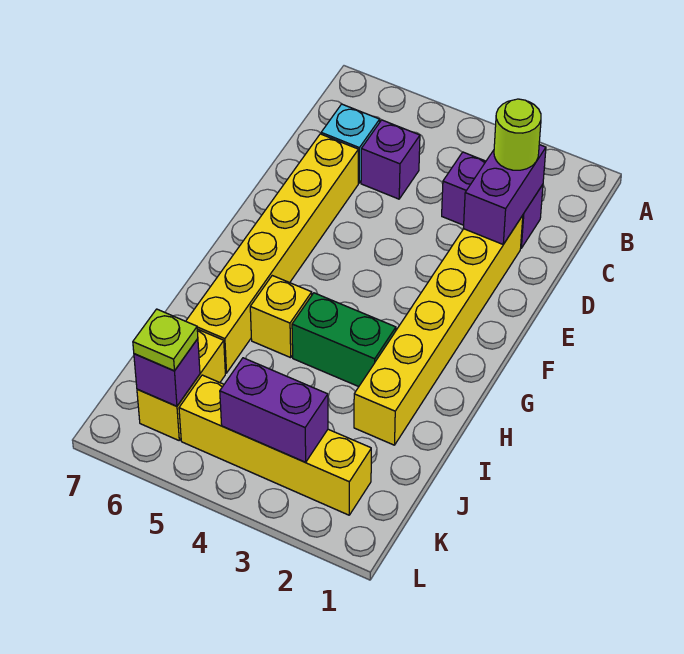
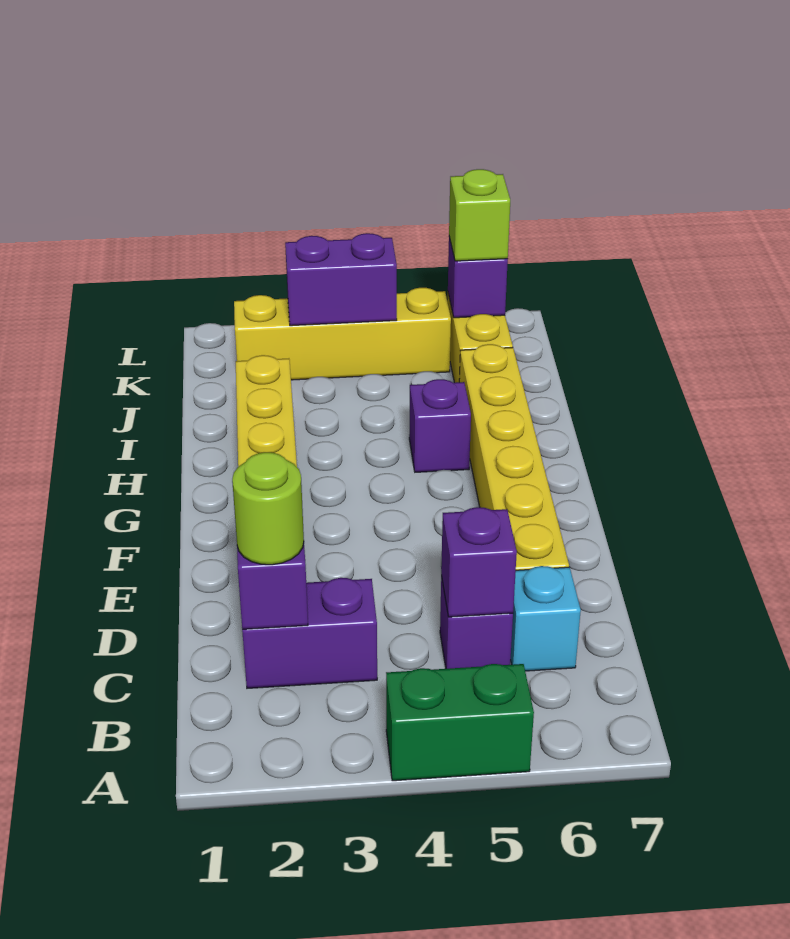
none -> purple 1x1 brick [441,507,517,617]
green 1x2 brick [292,293,396,387] -> green 1x2 brick moved to [386,664,534,781]
yellow 1x1 brick [250,276,312,358] -> purple 1x1 brick [409,379,471,472]
lime 1x1 plate [133,309,198,371] -> lime 1x1 brick [449,169,510,261]

